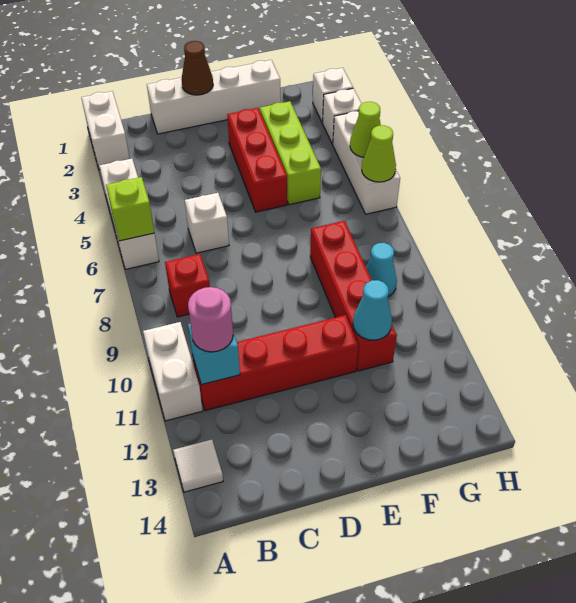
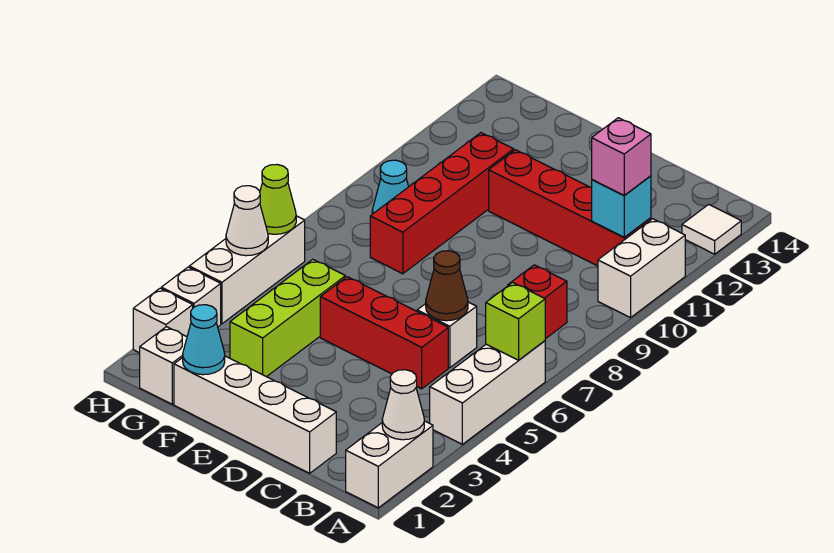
none -> white 1x1 cone [382,370,424,440]
pink 1x1 round brick [188,287,233,352] -> pink 1x1 brick [592,118,651,195]
brown 1x1 cone [181,41,213,95] -> brown 1x1 cone moved to [426,251,468,321]
red 1x3 brick [227,108,287,212] -> red 1x3 brick turned to [320,277,448,389]
cyan 1x1 cone [353,280,392,340] -> cyan 1x1 cone moved to [183,305,225,375]
none -> white 1x1 brick [140,327,187,404]
lime 1x1 cone [350,102,381,157] -> white 1x1 cone [226,186,268,256]

